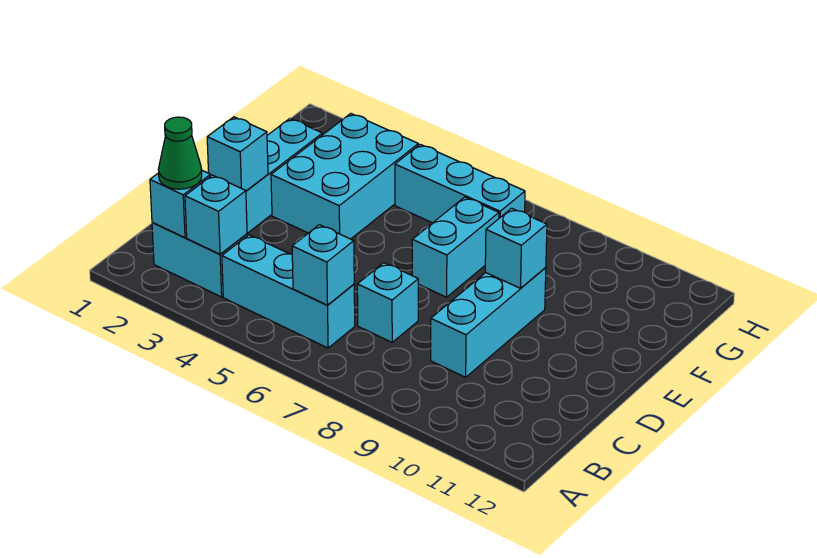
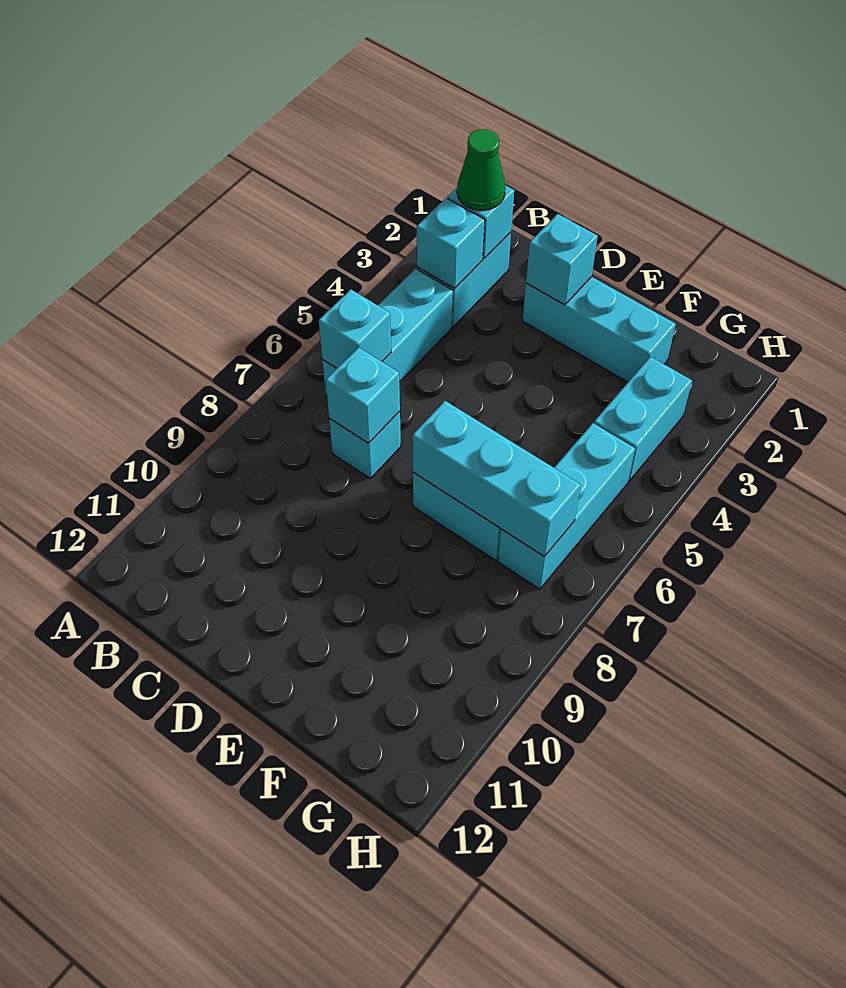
cyan 1x3 brick [431,267,546,377] -> cyan 1x3 brick moved to [412,401,581,556]
cyan 2x3 brick [271,114,418,239] -> cyan 1x2 brick [594,357,692,481]
cyan 1x1 brick [485,208,547,288] -> cyan 1x1 brick moved to [326,347,400,443]

